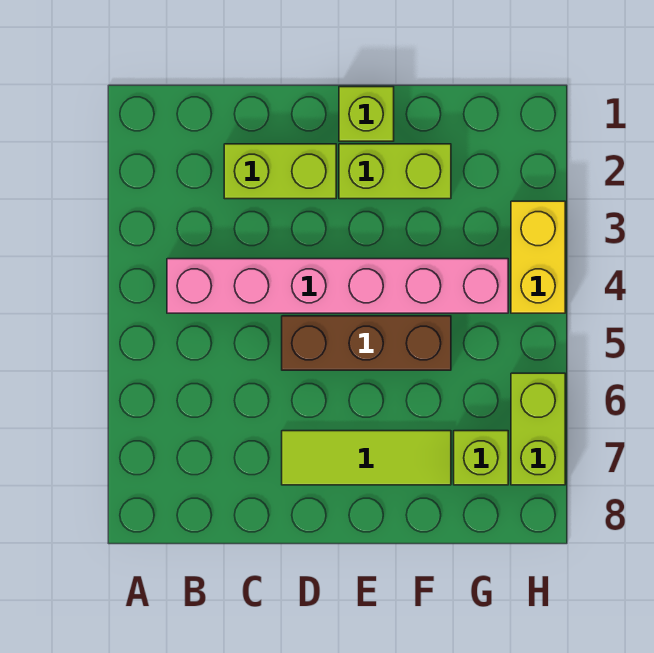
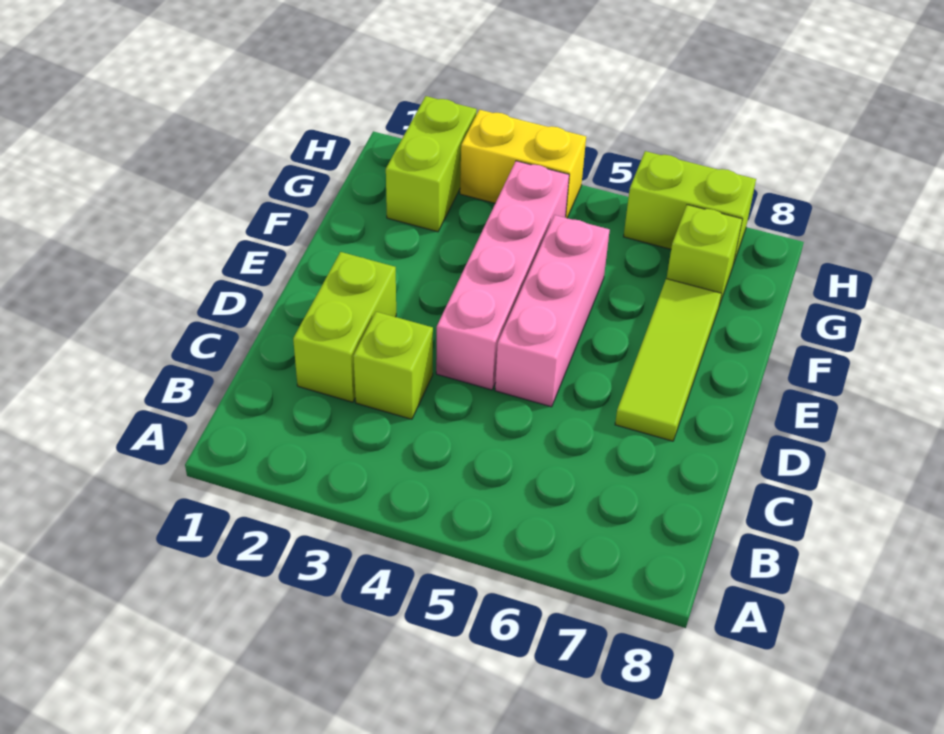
pink 1x6 brick [167,259,508,313] -> pink 1x4 brick [436,161,569,390]
brown 1x3 brick [282,316,451,370] -> pink 1x3 brick [495,215,610,407]
lime 1x1 brick [339,87,394,141] -> lime 1x1 brick moved to [353,312,433,419]
lime 1x2 brick [339,144,451,199] -> lime 1x2 brick moved to [386,96,477,232]

